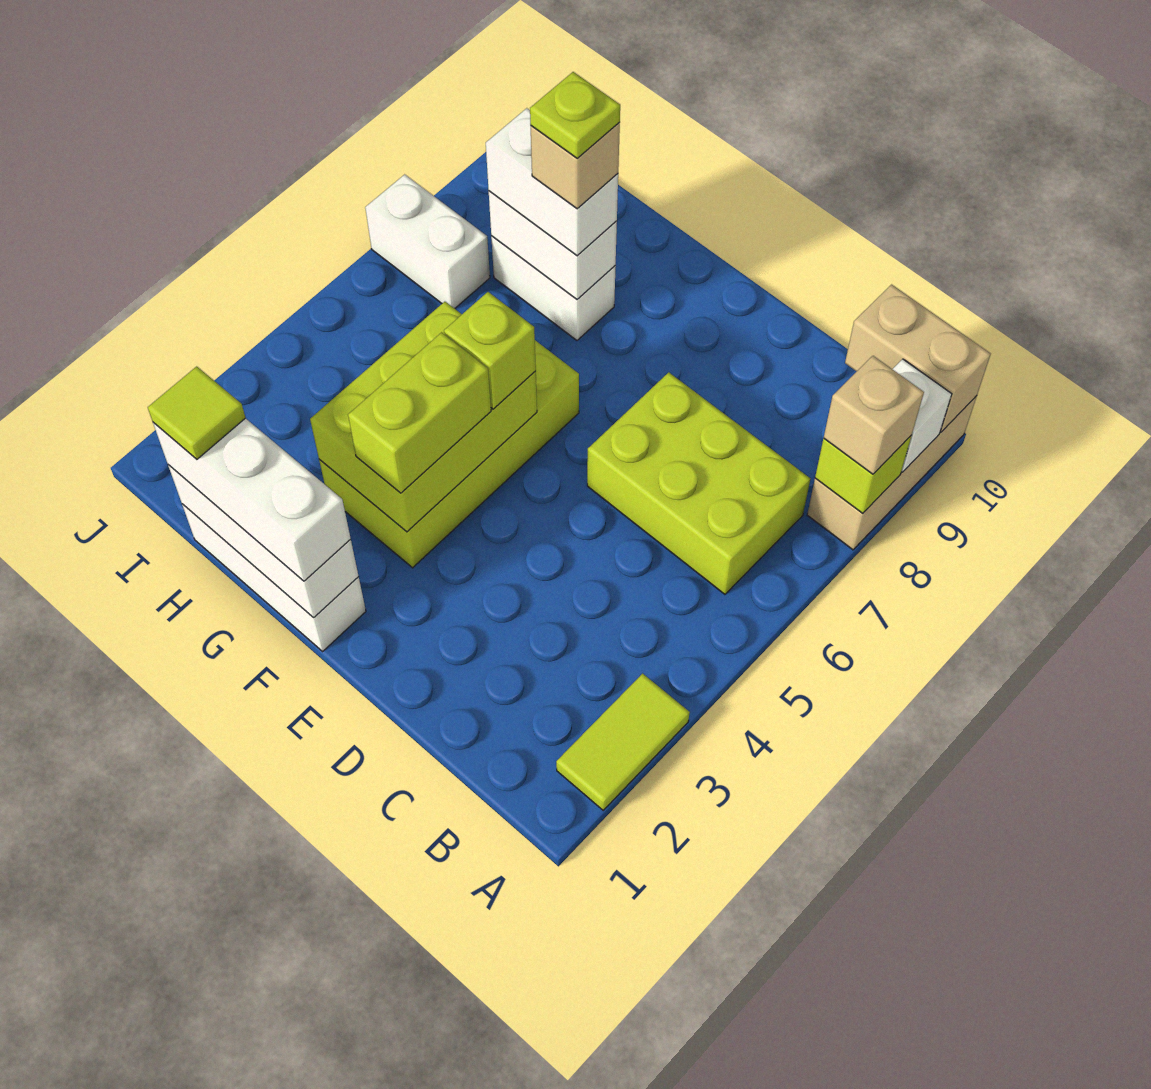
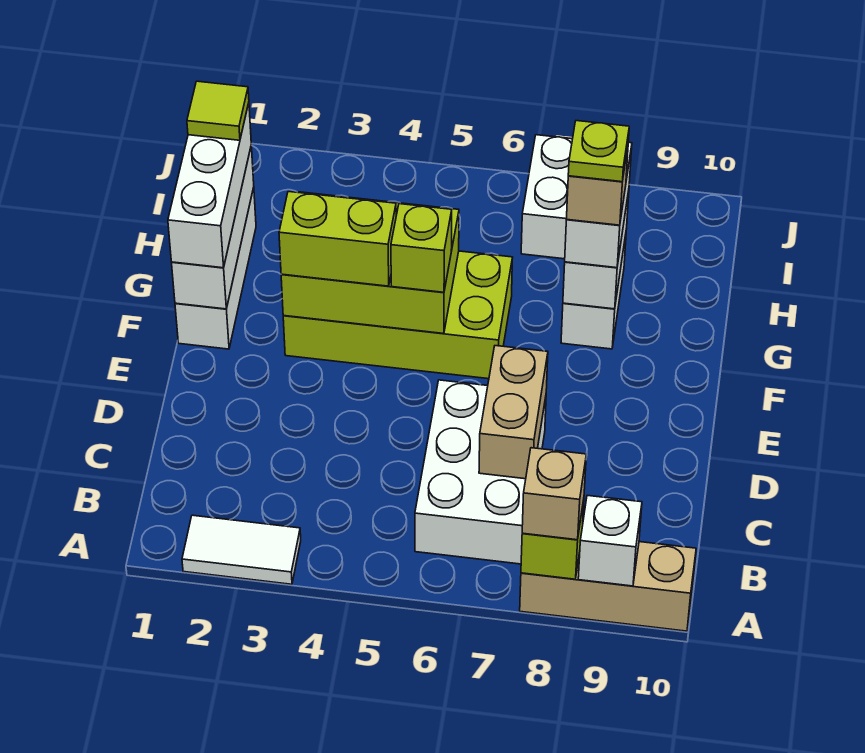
lime 1x2 tile [556,674,690,810] -> white 1x2 tile [182,515,301,584]
tan 1x2 brick [845,285,991,432] -> tan 1x2 brick moved to [479,346,548,479]
lime 2x3 brick [587,372,811,594] -> white 2x3 brick [415,380,546,564]

